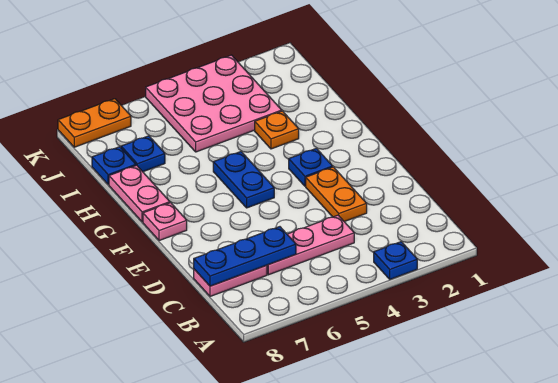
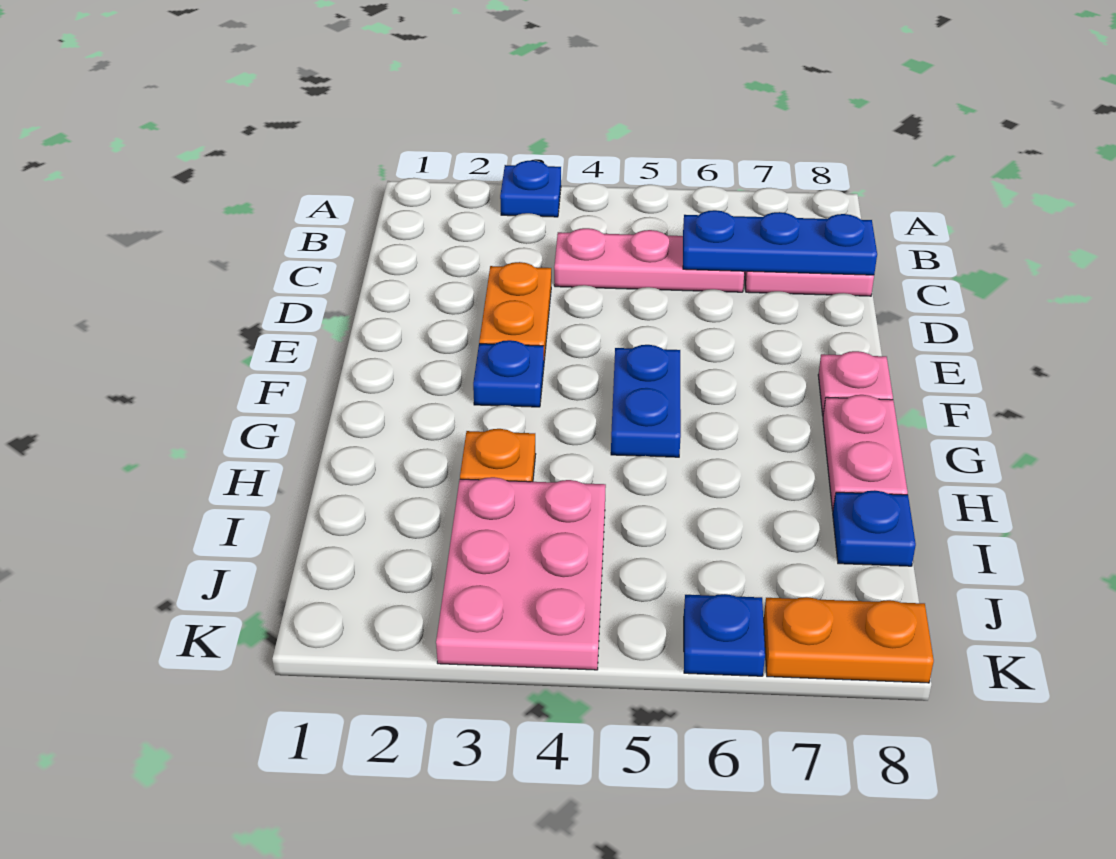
pink 3x3 plate [146,55,282,152] -> pink 2x3 plate [436,477,606,670]
blue 1x1 plate [121,136,165,172] -> blue 1x1 plate moved to [684,594,765,676]

